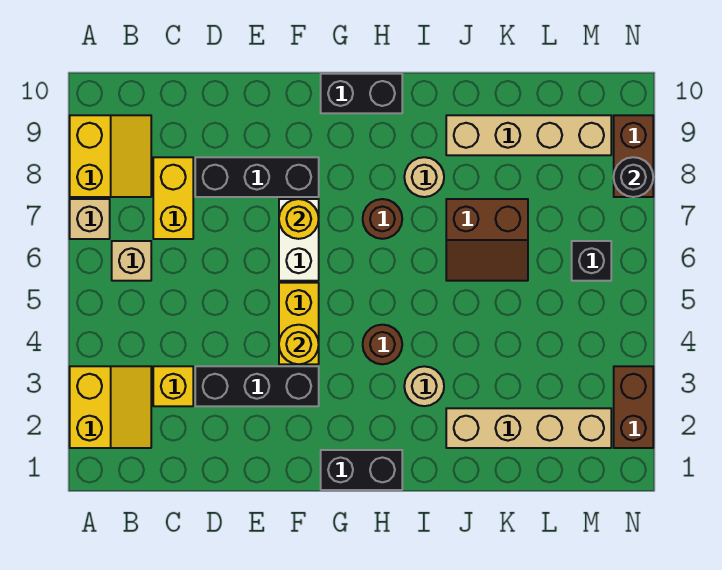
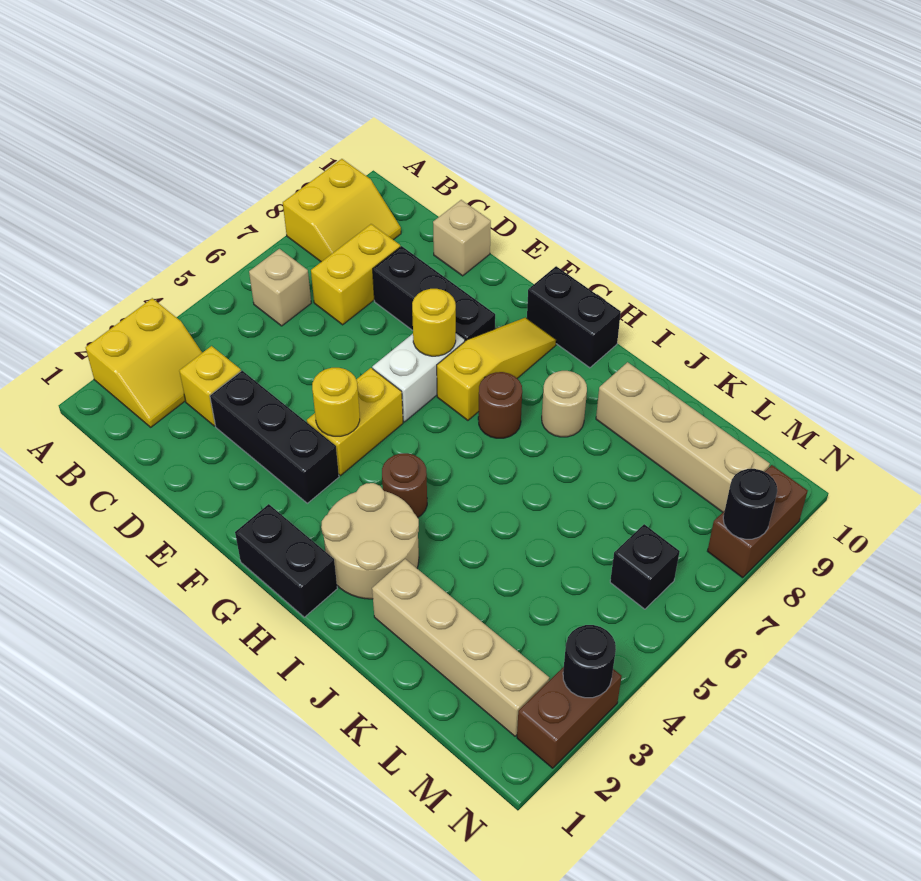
tan 1x1 brick [70,199,110,239] -> tan 1x1 brick moved to [433,200,491,276]
none -> yellow 1x3 slope [437,318,556,420]
tan 1x1 round brick [404,366,444,406] -> tan 2x2 round brick [321,483,419,599]
brown 2x2 slope [446,199,528,281] -> none
none -> black 1x1 round brick [563,625,616,698]

